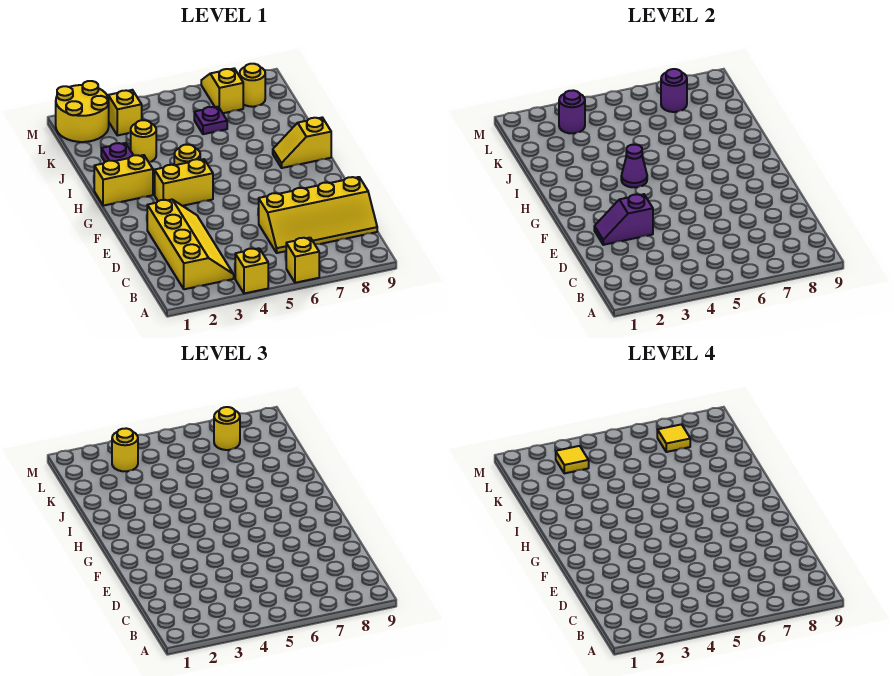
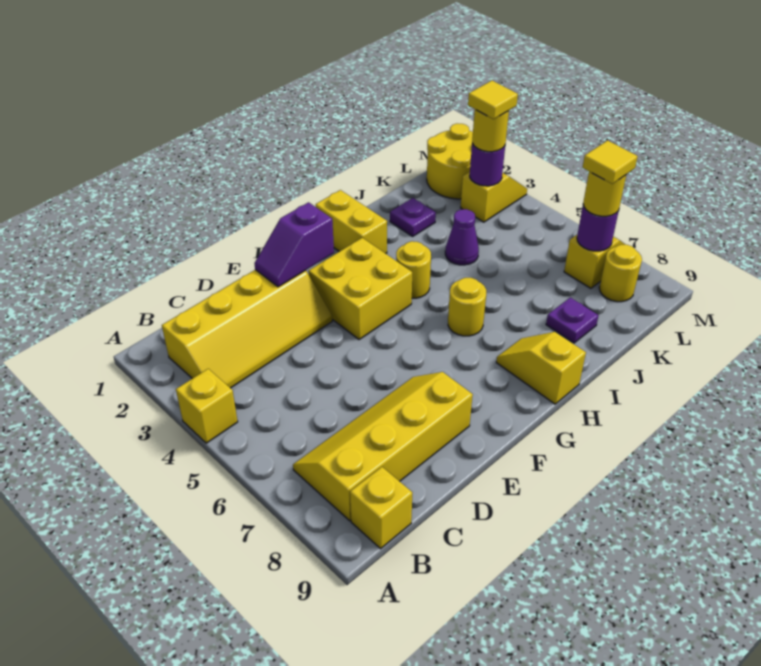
yellow 1x1 brick [286,238,319,283] -> yellow 1x1 brick moved to [350,467,412,549]
yellow 2x4 slope [259,177,377,253] -> yellow 2x4 slope turned to [293,372,473,521]
purple 1x2 slope [594,194,653,245] -> purple 1x2 slope turned to [255,202,334,287]
yellow 1x2 brick [155,159,213,206] -> yellow 2x2 brick [308,238,412,340]
purple 1x1 cone [621,145,647,187] -> purple 1x1 cone moved to [445,209,479,265]
yellow 1x1 round brick [131,120,156,162] -> yellow 1x1 round brick moved to [448,278,486,336]
purple 1x1 plate [194,107,227,134] -> purple 1x1 plate moved to [546,297,599,343]

